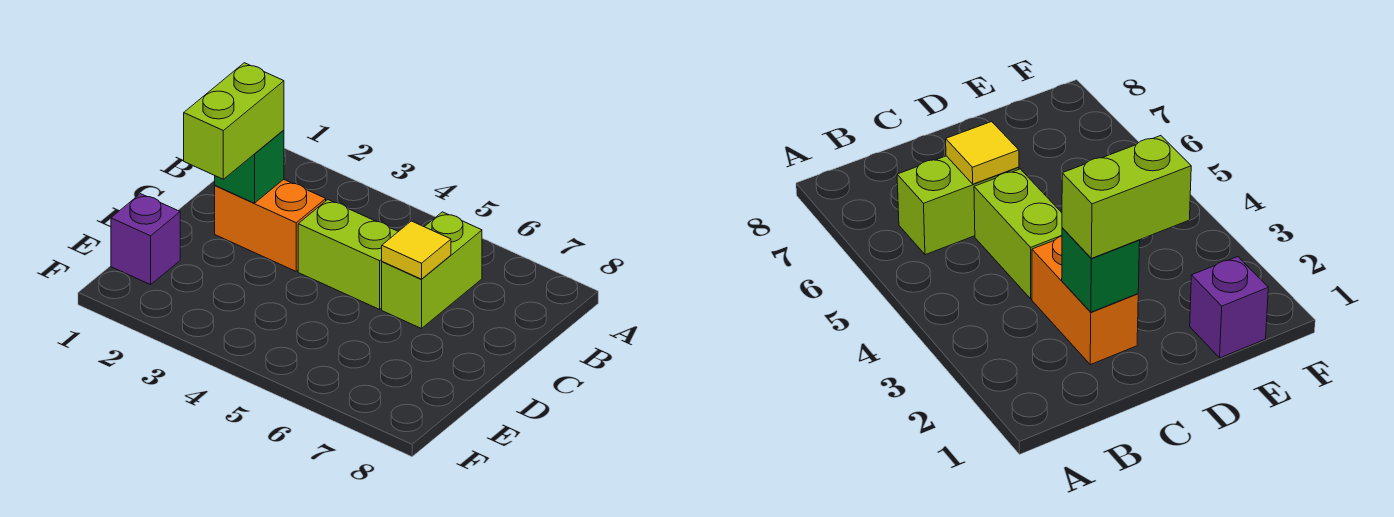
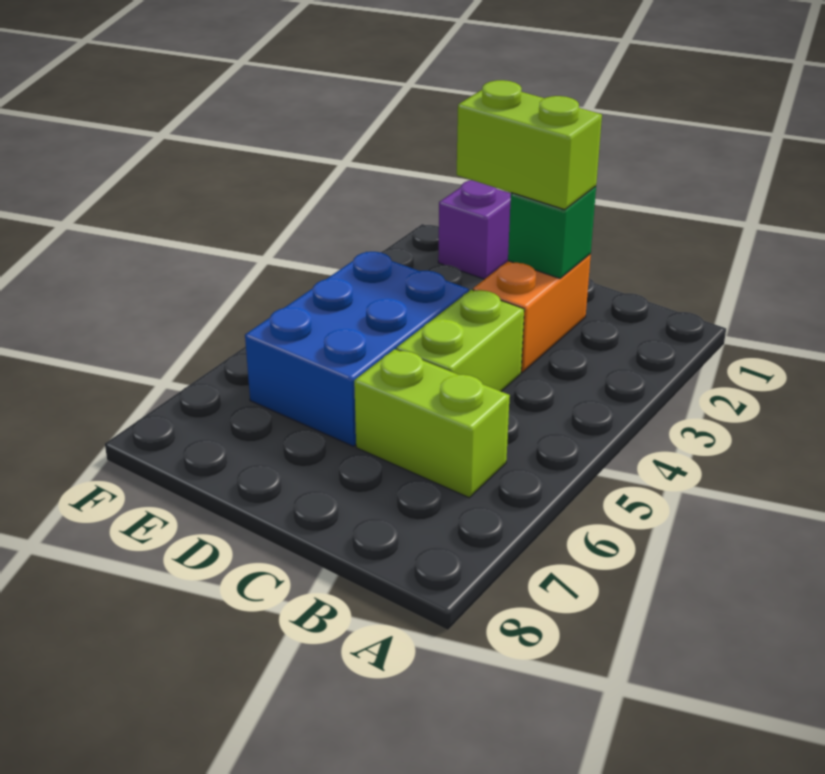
yellow 1x1 tile [382,221,451,279] -> none
none -> blue 2x3 brick [245,252,469,446]

